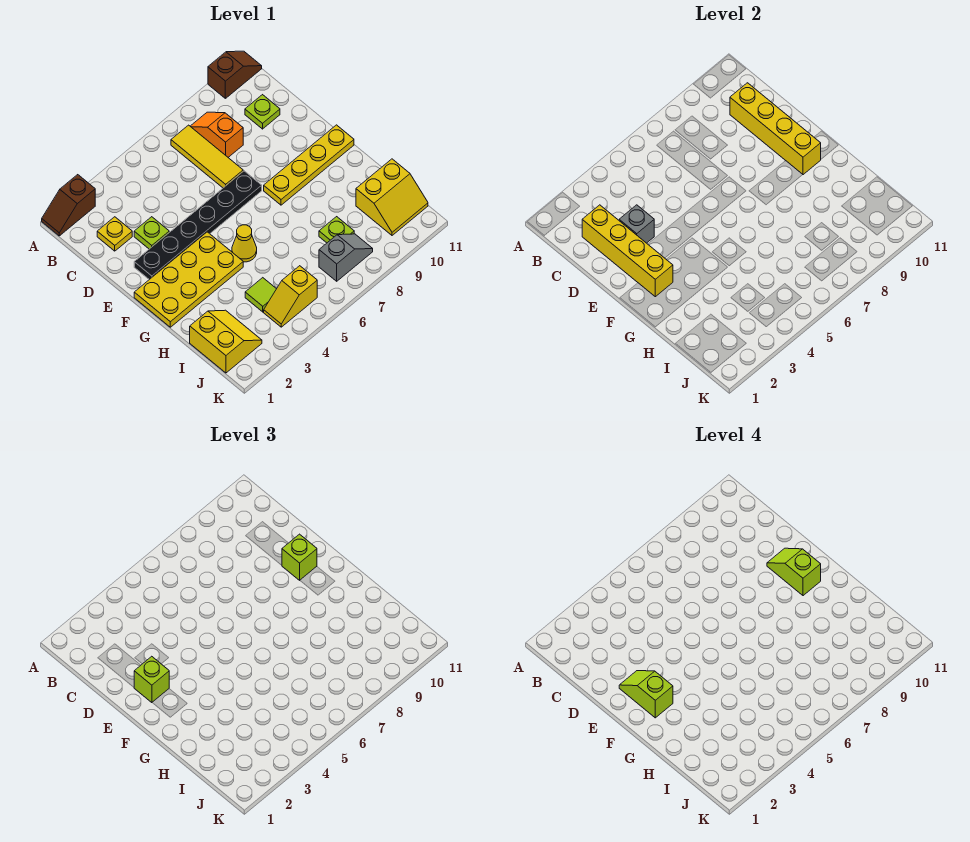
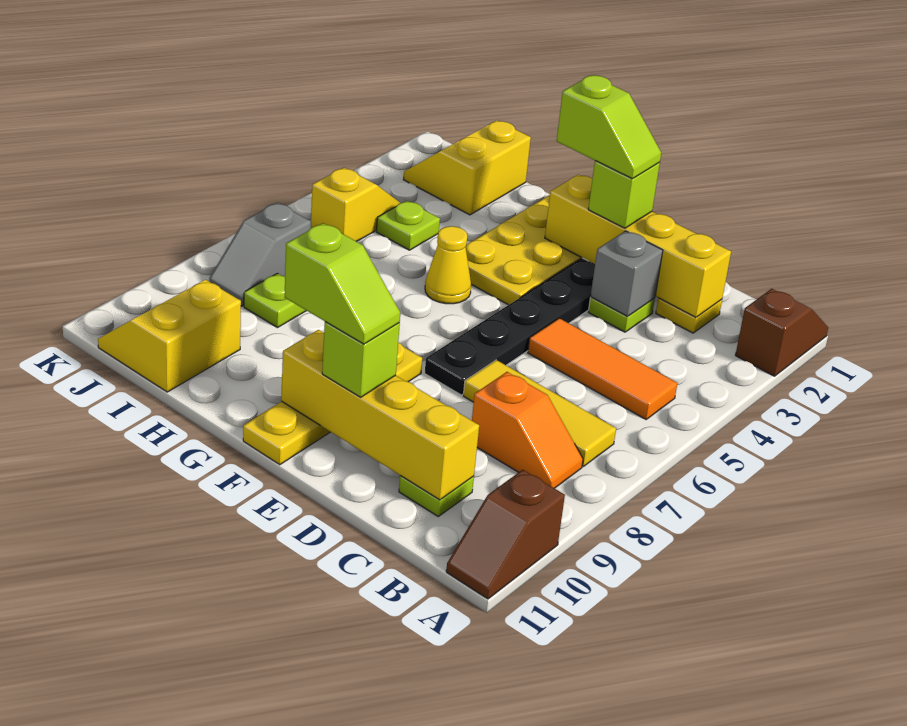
none -> orange 1x3 tile [528,318,677,419]
yellow 2x2 slope [190,310,262,373] -> yellow 2x2 slope turned to [403,121,531,215]
lime 1x1 tile [245,278,276,312] -> lime 1x1 plate [377,201,440,250]

